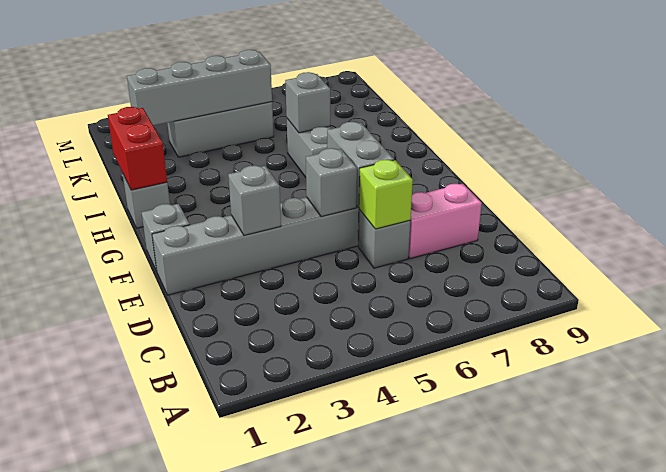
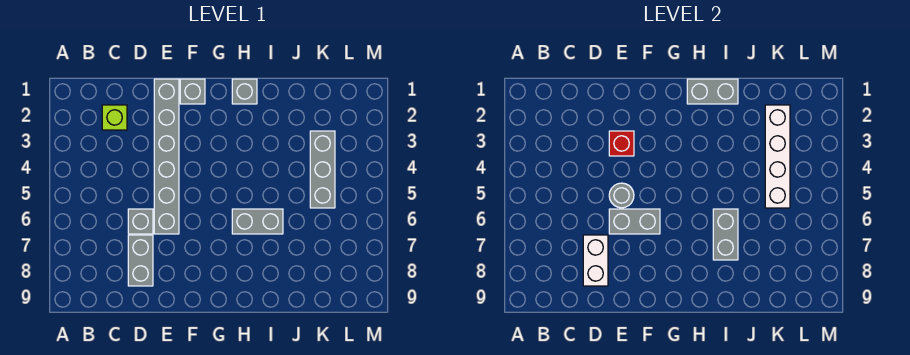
lime 1x1 brick [359,160,413,229] -> lime 1x1 brick moved to [102,105,127,130]
pink 1x2 brick [408,184,482,259] -> grey 1x2 brick [128,235,153,286]
none -> white 1x2 brick [583,235,608,286]
grey 1x1 brick [228,165,281,235] -> red 1x1 brick [609,131,634,156]
grey 1x1 brick [306,148,357,217] -> grey 1x1 round brick [609,183,634,208]
red 1x2 brick [108,107,167,190] -> grey 1x2 brick [687,79,738,104]
grey 1x1 brick [285,72,330,133] -> grey 1x2 brick [713,209,738,260]
grey 1x4 brick [127,50,272,126] -> white 1x4 brick [765,105,790,208]

